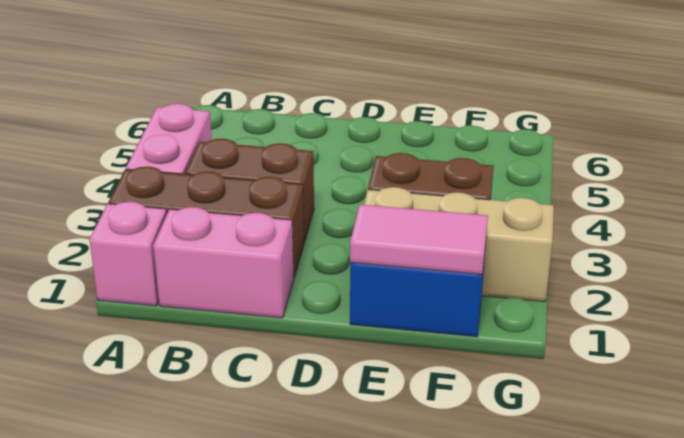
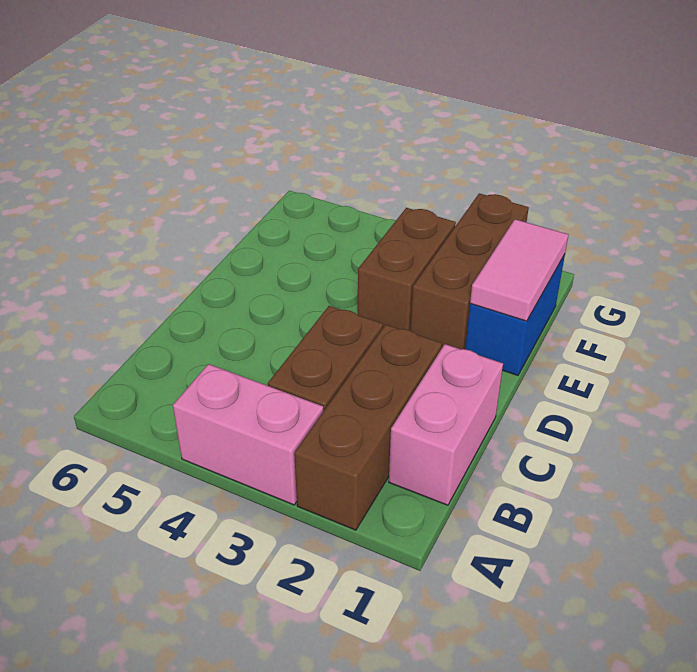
pink 1x1 brick [89,202,167,306] -> none
tan 1x3 brick [364,187,554,302] -> brown 1x3 brick [410,194,529,349]

